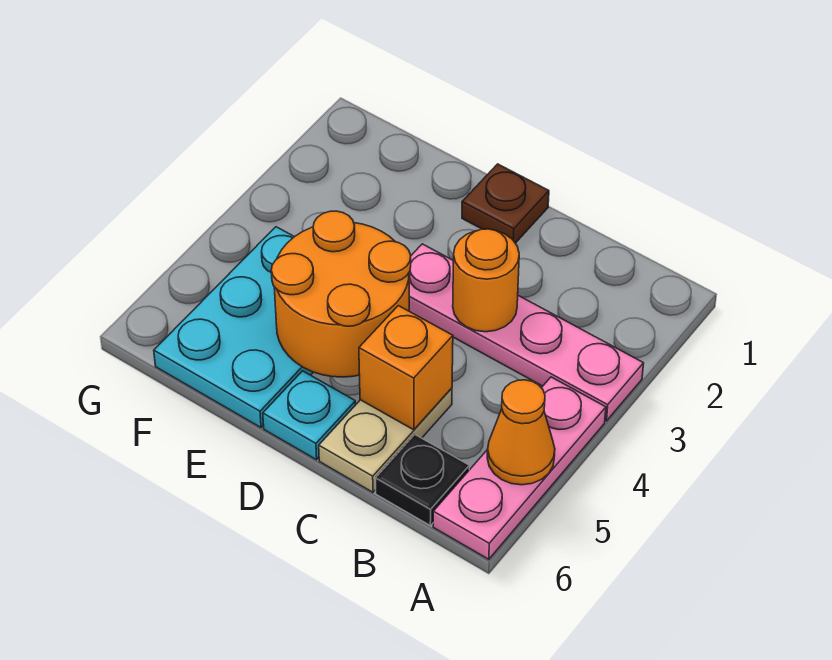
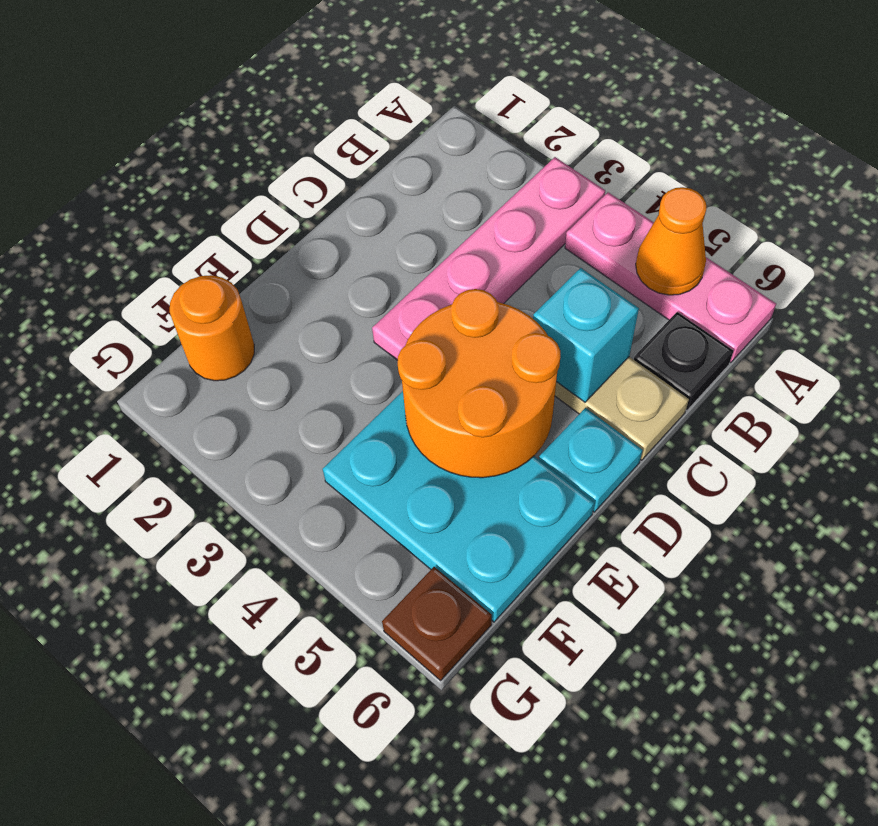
orange 1x1 round brick [453,229,519,332] -> orange 1x1 round brick moved to [170,275,254,381]
orange 1x1 brick [359,306,453,430] -> cyan 1x1 brick [533,268,639,402]
brown 1x1 plate [462,164,549,243] -> brown 1x1 plate moved to [382,567,492,680]

